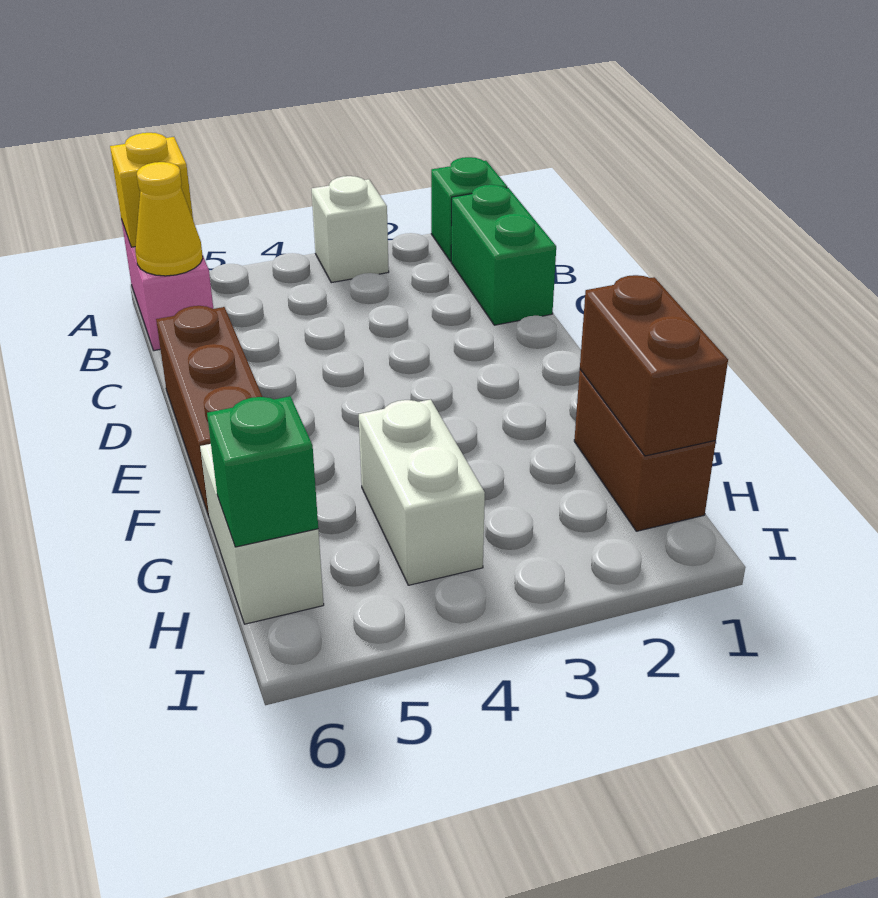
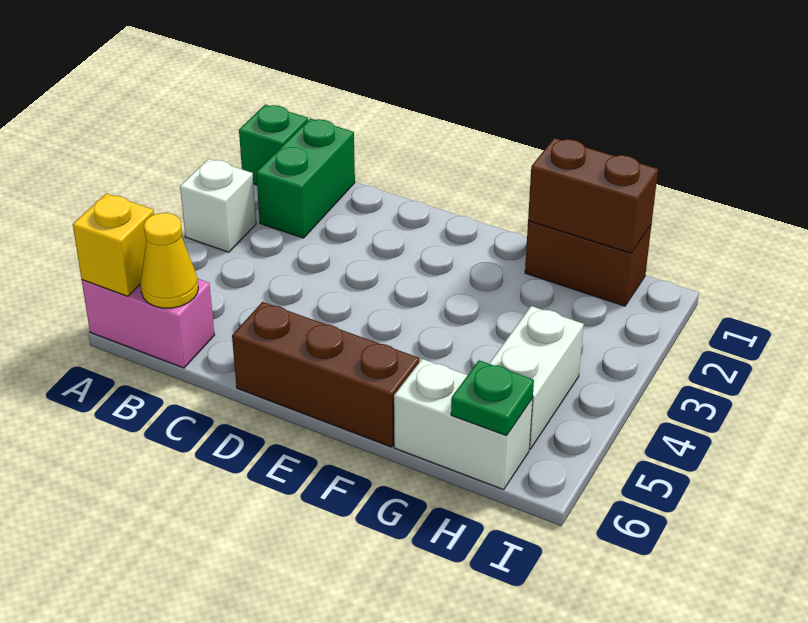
green 1x2 brick [451,185,556,325] -> green 1x2 brick turned to [256,118,355,238]
white 1x2 brick [359,399,485,585] -> white 1x2 brick turned to [489,306,584,449]
green 1x1 brick [207,396,318,547] -> green 1x1 plate [451,360,534,436]

